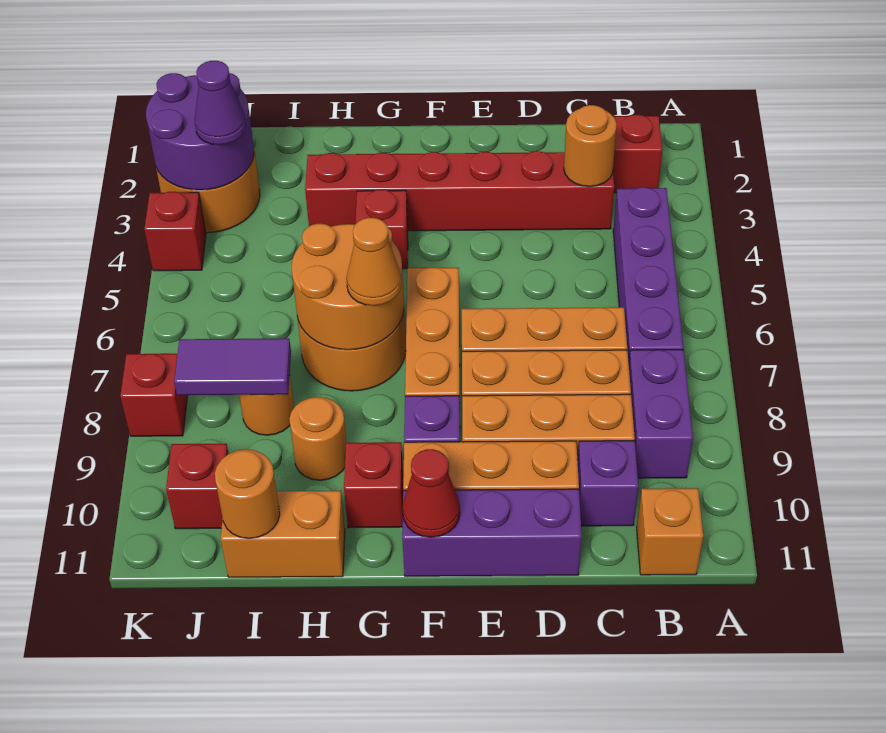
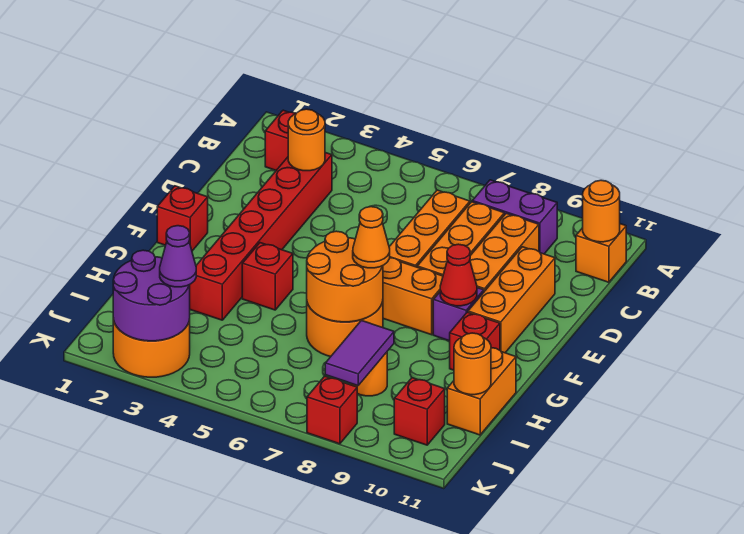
purple 1x4 brick [613,187,683,362] -> none
purple 1x1 brick [578,441,638,526] -> none
purple 1x3 brick [402,489,582,576] -> none
red 1x1 cone [402,449,460,537] -> red 1x1 cone moved to [440,244,477,306]
orange 1x1 round brick [289,397,346,480] -> orange 1x1 round brick moved to [583,180,620,242]
red 1x1 brick [144,192,206,271] -> red 1x1 brick moved to [157,186,208,251]

